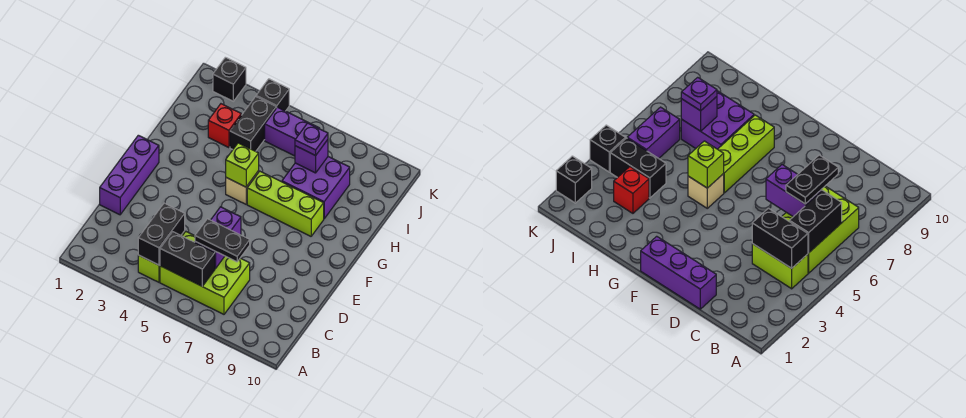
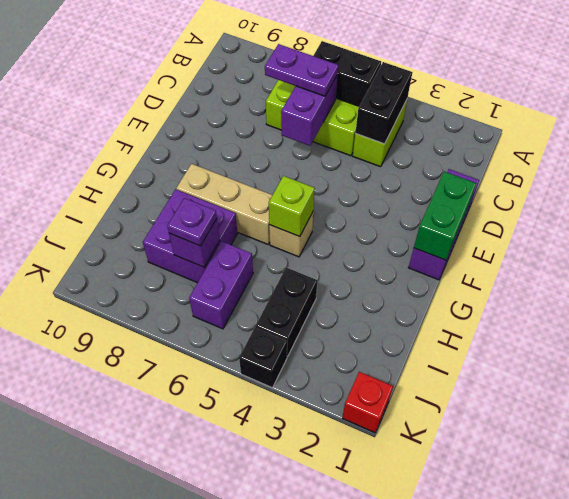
black 1x2 plate [195,219,250,262] -> purple 1x2 plate [265,44,338,96]
none -> green 1x2 brick [414,171,476,260]
lime 1x3 brick [247,171,324,236] -> tan 1x3 brick [176,164,272,244]
red 1x1 brick [208,104,241,148] -> red 1x1 brick moved to [342,372,393,433]
purple 1x2 brick [265,107,320,156] -> purple 1x2 brick turned to [189,241,253,329]
black 1x1 brick [213,57,246,101] -> none

